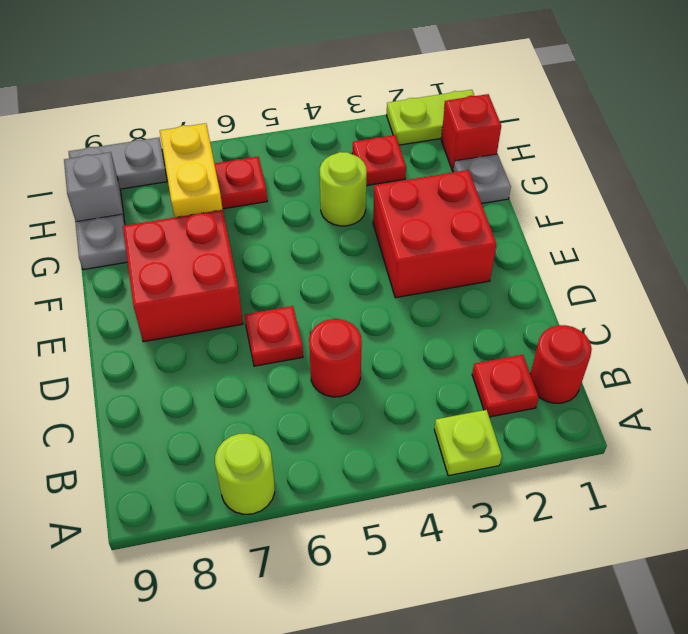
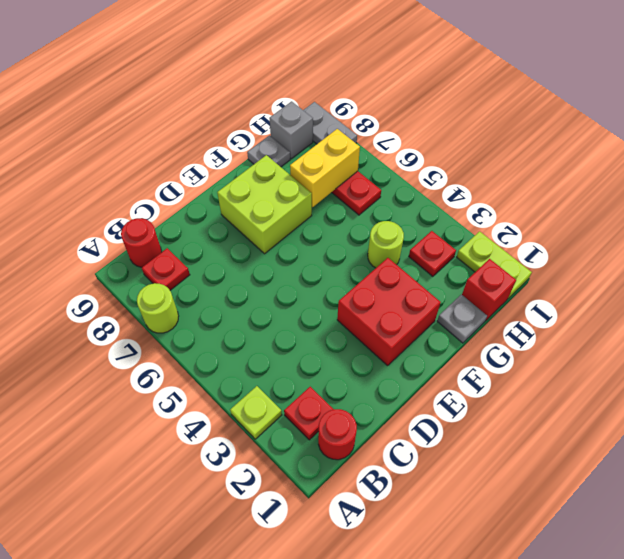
red 1x1 round brick [309,319,362,397] -> red 1x1 round brick moved to [121,218,162,267]
red 1x1 plate [245,306,303,366] -> red 1x1 plate moved to [142,248,190,290]
red 2x2 brick [123,210,243,342] -> lime 2x2 brick [217,155,312,254]

